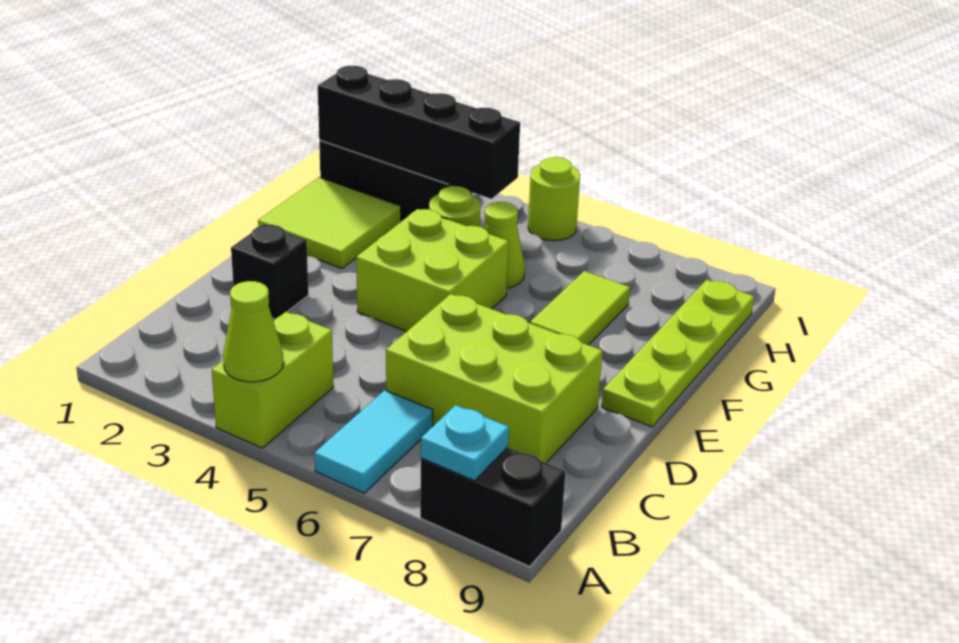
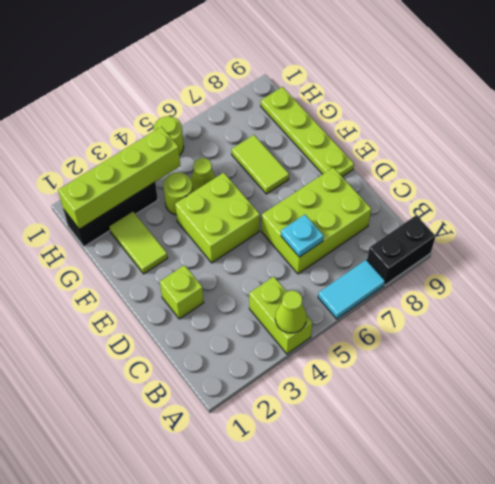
cyan 1x2 tile [314,390,433,493] -> cyan 1x2 tile turned to [318,260,385,319]
cyan 1x1 plate [421,405,509,481] -> cyan 1x1 plate moved to [281,215,324,257]
black 1x1 brick [231,224,309,319] -> lime 1x1 brick [160,265,204,319]
lime 2x2 tile [258,177,401,269] -> lime 1x2 tile [109,211,168,274]
black 1x4 brick [318,66,520,199] -> lime 1x4 brick [58,127,180,229]

